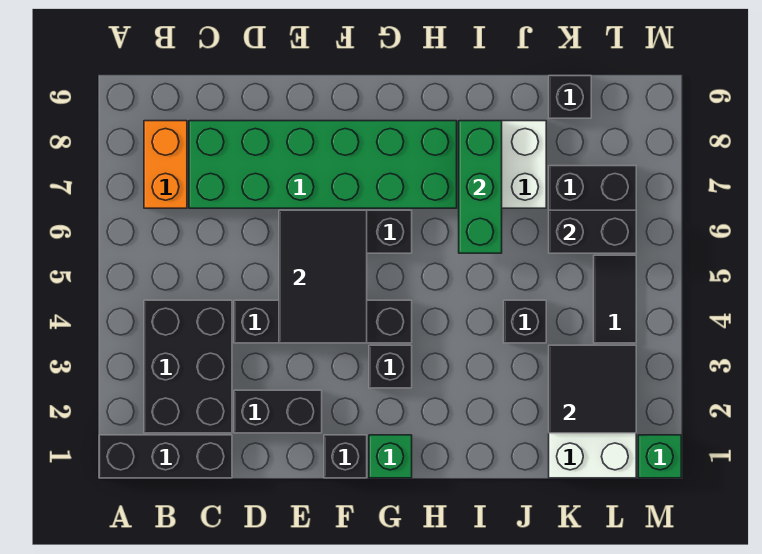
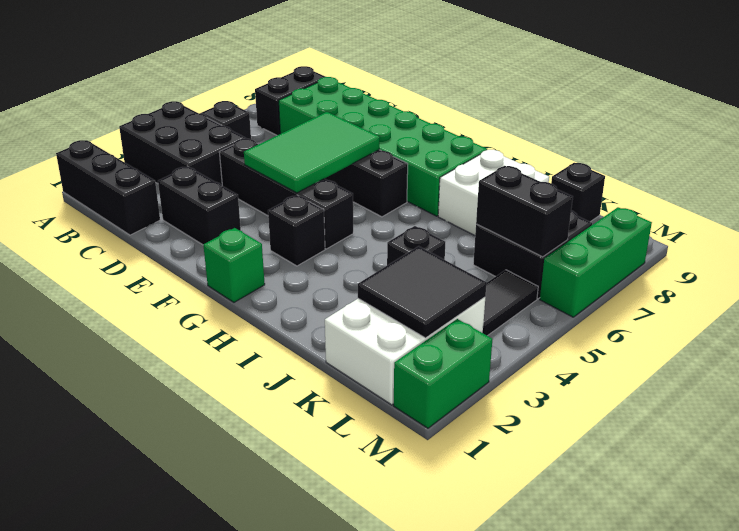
black 2x3 brick [144,300,232,433] -> black 2x3 brick turned to [119,101,246,186]
orange 1x2 brick [144,121,187,208] -> black 1x2 brick [255,66,325,135]
black 2x3 tile [279,210,367,343] -> green 2x3 tile [244,112,380,193]
black 1x1 brick [324,435,367,478] -> black 1x1 brick moved to [201,101,251,139]
green 1x3 brick [459,121,502,253] -> green 1x3 brick moved to [540,207,652,317]
green 1x1 brick [638,435,681,478] -> green 1x2 brick [394,319,492,428]

